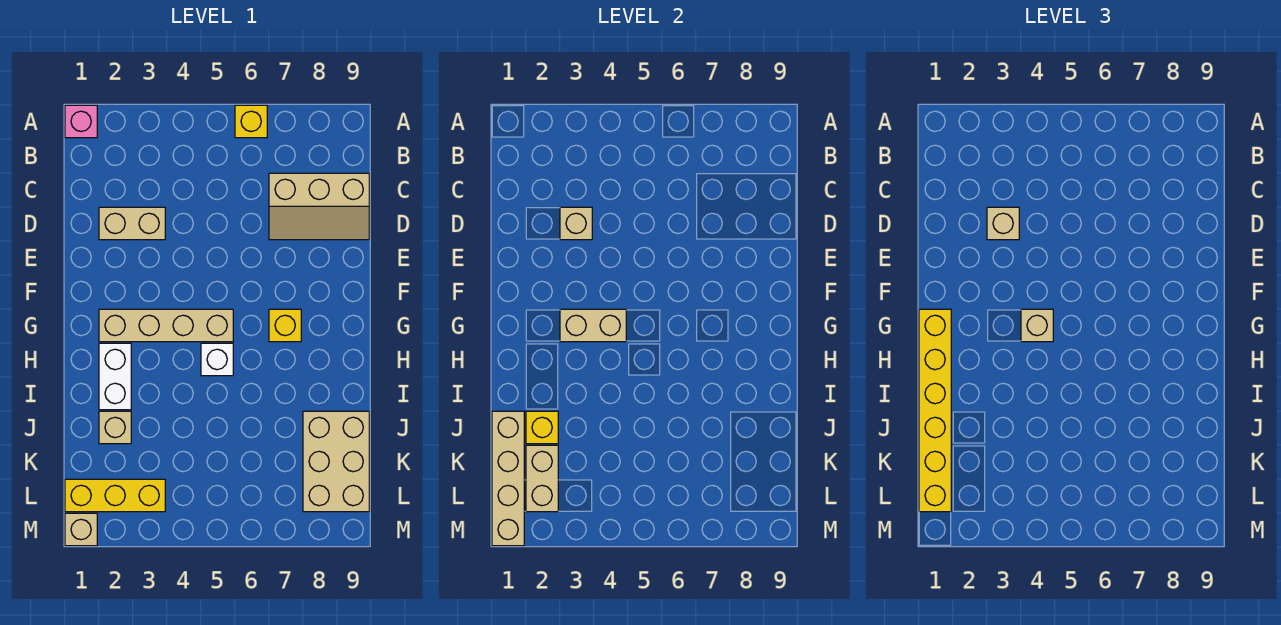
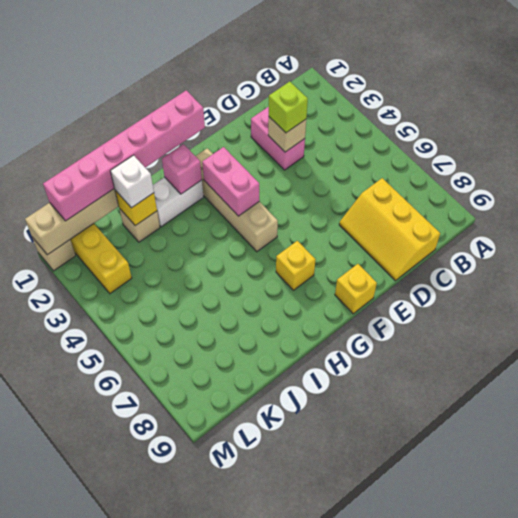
pink 1x1 brick [65,105,97,138] -> pink 1x1 brick moved to [162,144,202,194]
yellow 1x1 brick [235,105,267,138] -> yellow 1x1 brick moved to [335,264,377,314]
tan 2x3 slope [269,173,369,240] -> yellow 2x3 slope [339,178,440,281]
tan 1x2 brick [99,207,165,240] -> pink 1x2 brick [251,107,305,170]
tan 1x1 brick [987,207,1019,240] -> lime 1x1 brick [269,82,308,133]
yellow 1x6 brick [919,309,951,512] -> pink 1x6 brick [43,90,205,221]
tan 1x2 brick [560,309,626,342] -> pink 1x2 brick [202,147,259,216]
tan 1x1 brick [1021,309,1053,342] -> none
white 1x1 brick [201,343,233,376] -> white 1x1 brick moved to [110,155,154,208]
tan 2x3 brick [303,411,369,512] -> none
tan 1x2 brick [526,445,558,512] -> none

